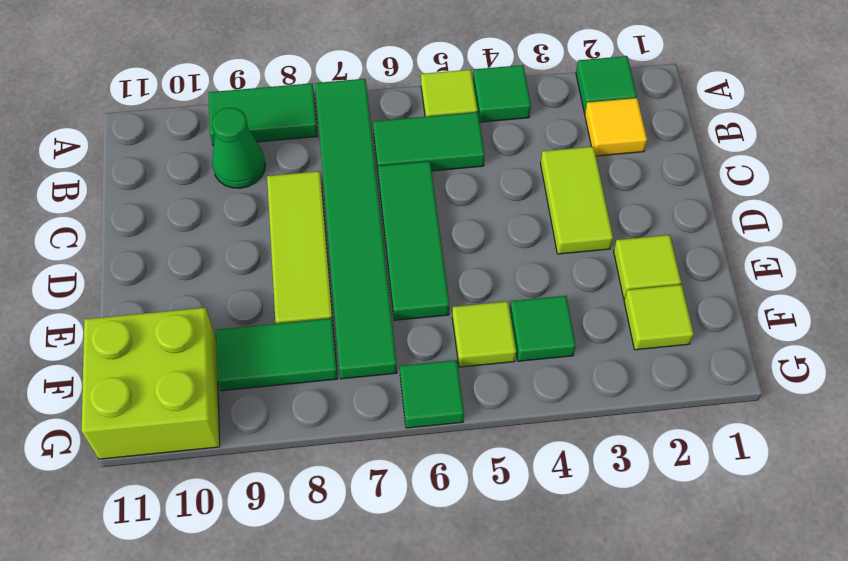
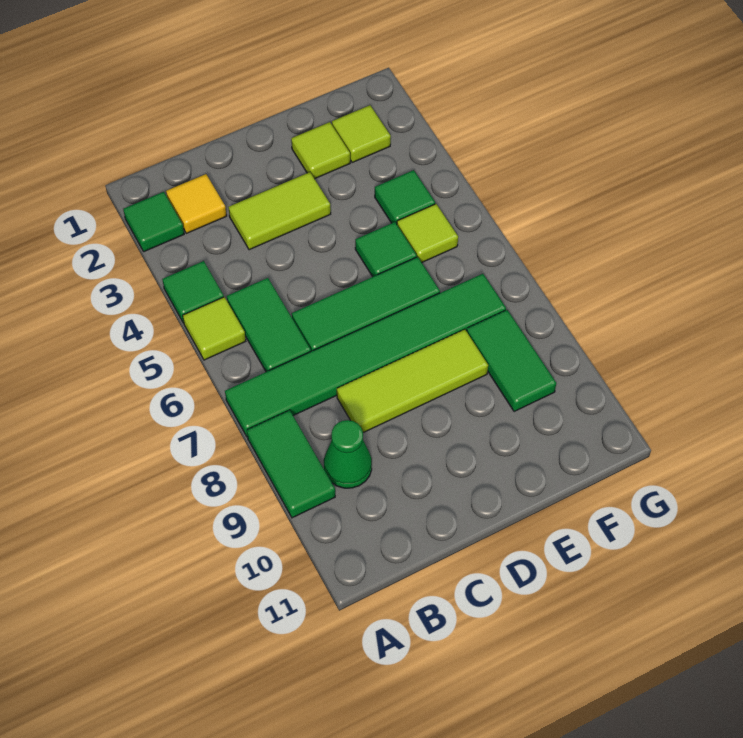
lime 2x2 brick [82,308,220,459] -> none
green 1x1 tile [400,360,464,428] -> green 1x1 tile moved to [355,222,417,277]

